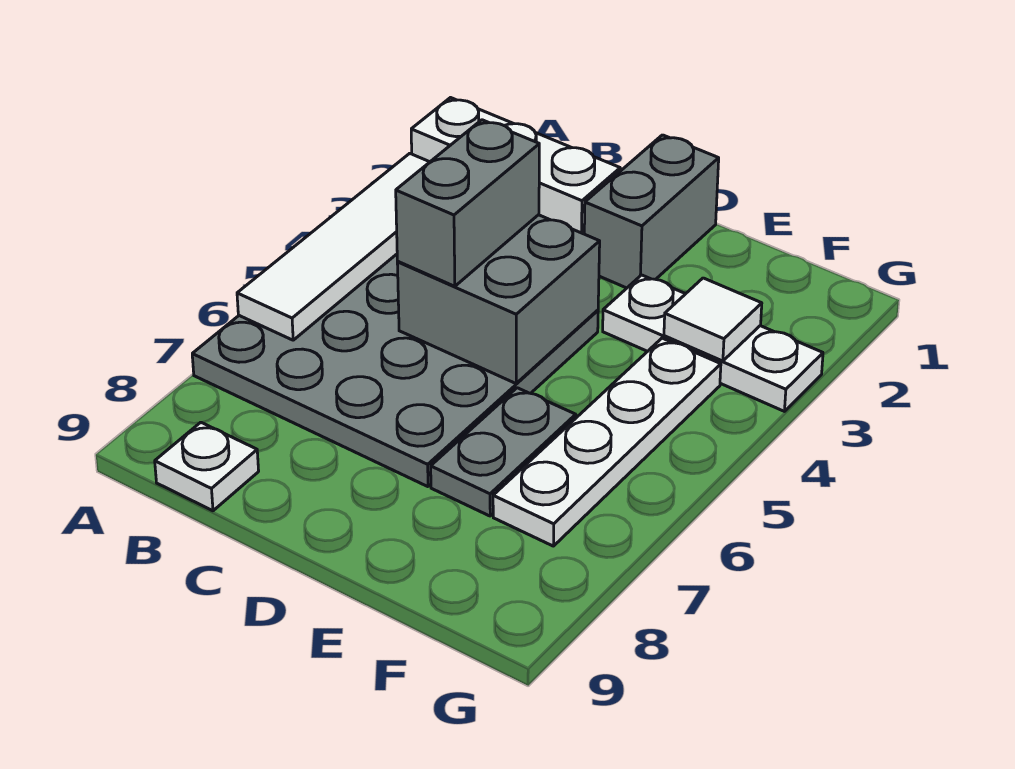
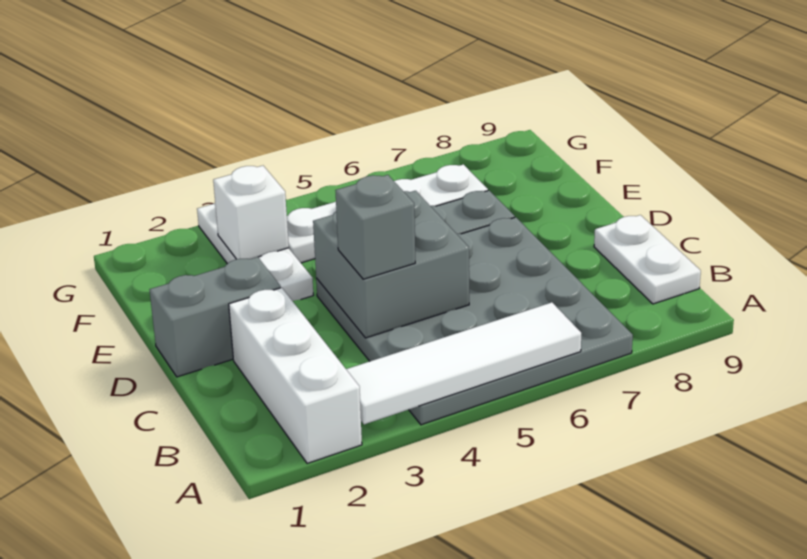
white 1x1 plate [155,422,259,511] -> white 1x2 plate [594,215,701,304]
grey 1x2 brick [396,120,539,286] -> grey 1x1 brick [335,175,415,279]
white 1x1 tile [664,278,762,361] -> white 1x1 brick [213,166,289,259]

